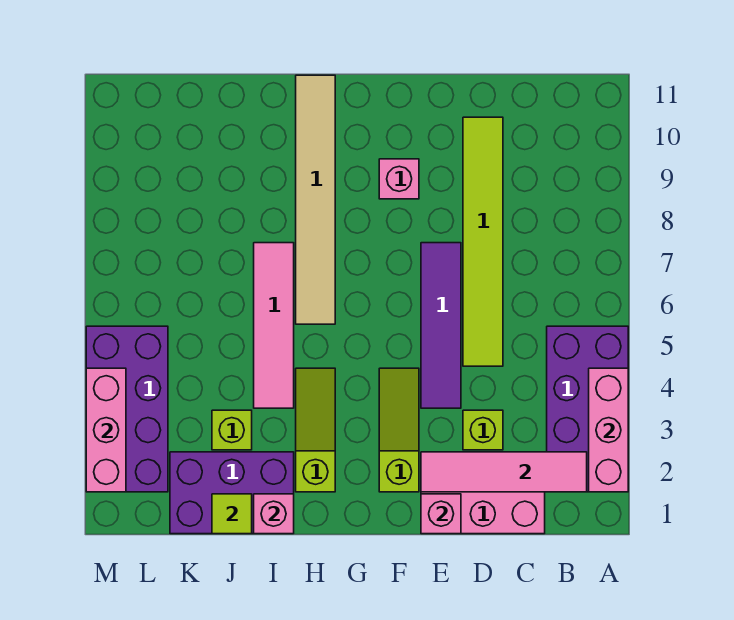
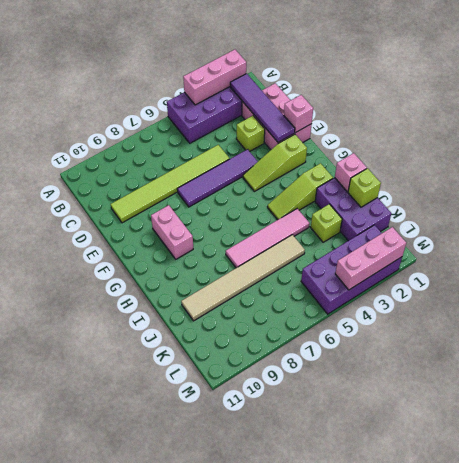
pink 1x4 tile [421,452,587,492] -> purple 1x4 tile [230,74,295,142]
pink 1x1 brick [379,159,419,199] -> pink 1x2 brick [151,205,193,259]
tan 1x6 tile [296,75,335,324] -> tan 1x6 tile moved to [181,235,305,321]
lime 1x1 tile [212,494,252,534] -> lime 1x1 brick [348,168,381,207]

